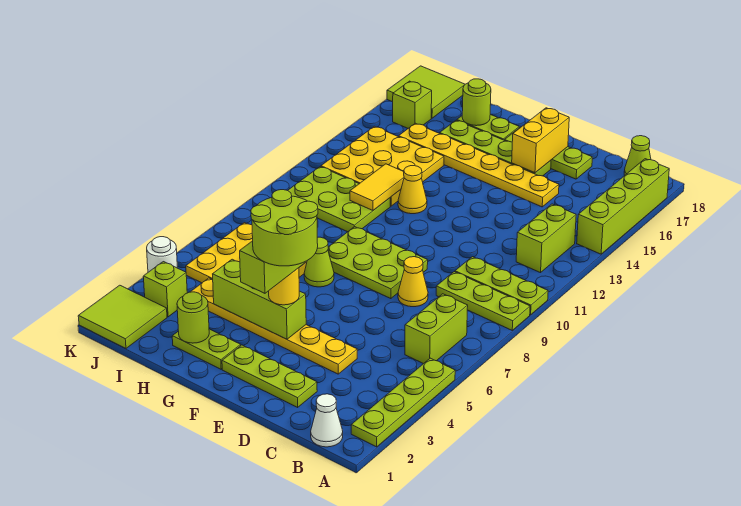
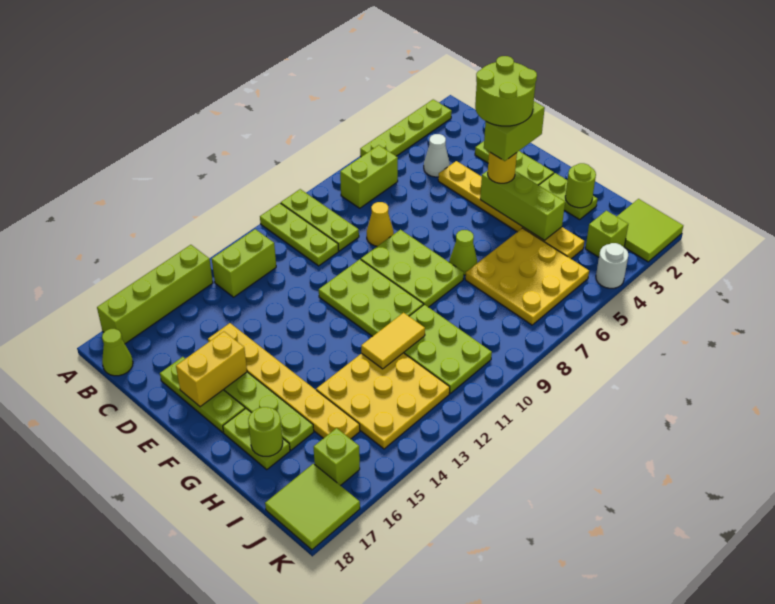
white 1x1 cone [311,394,343,447] -> white 1x1 cone moved to [424,134,450,177]
none -> lime 2x3 plate [319,259,423,336]
yellow 1x1 cone [398,166,427,214] -> none

